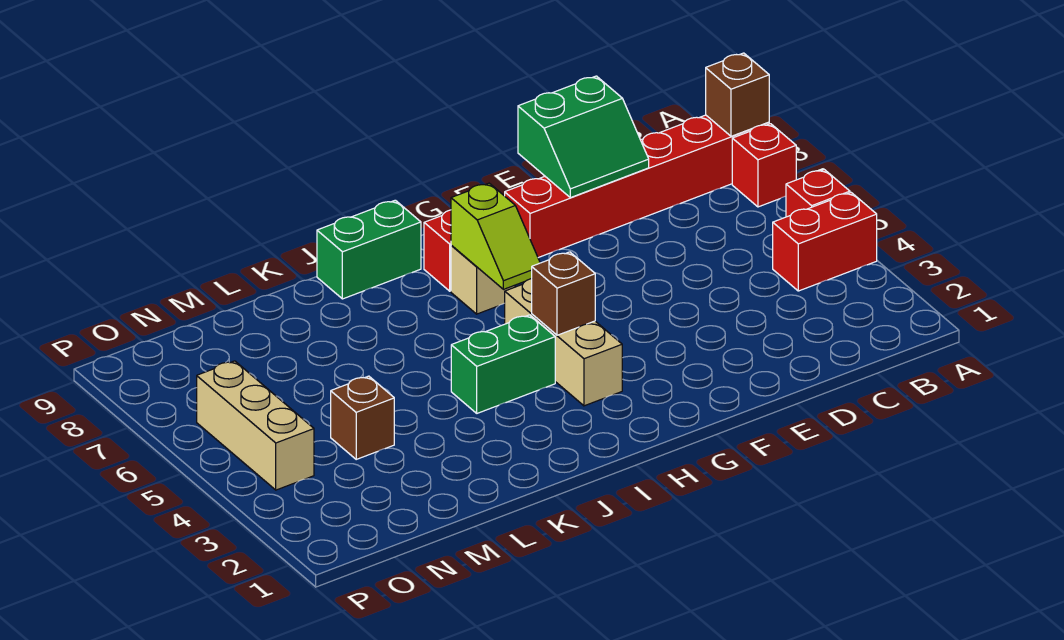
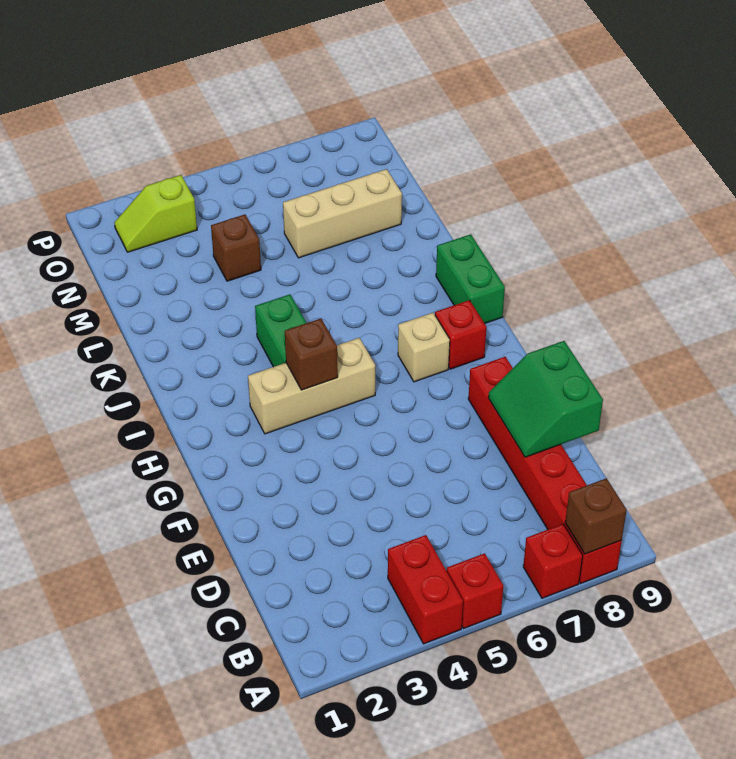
lime 1x2 slope [451,183,540,289] -> lime 1x2 slope moved to [114,175,197,252]
tan 1x3 brick [197,361,314,490] -> tan 1x3 brick moved to [283,169,402,258]

